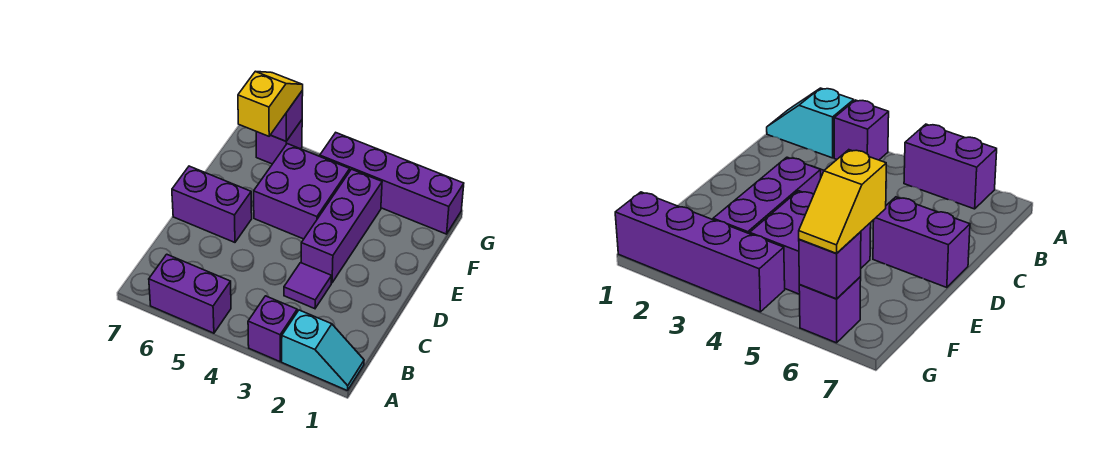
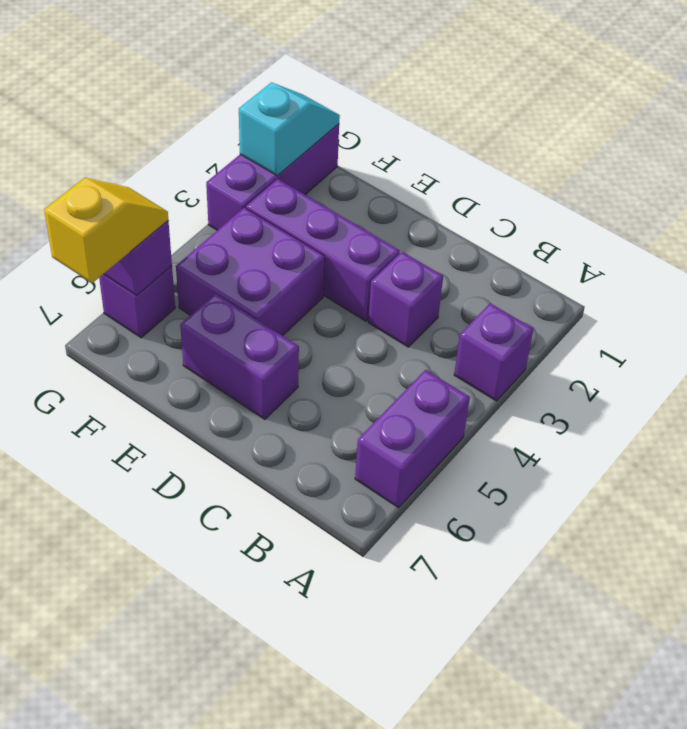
cyan 1x2 slope [282,310,364,391] -> cyan 1x2 slope moved to [239,82,340,176]
purple 1x1 tile [284,263,332,309] -> purple 1x1 brick [368,252,443,347]
purple 1x2 brick [172,166,252,242] -> purple 1x2 brick turned to [180,294,299,419]
yellow 1x2 slope [238,72,303,136] -> yellow 1x2 slope turned to [44,178,168,283]
purple 1x4 brick [320,133,464,234] -> purple 1x3 brick [206,124,339,230]

